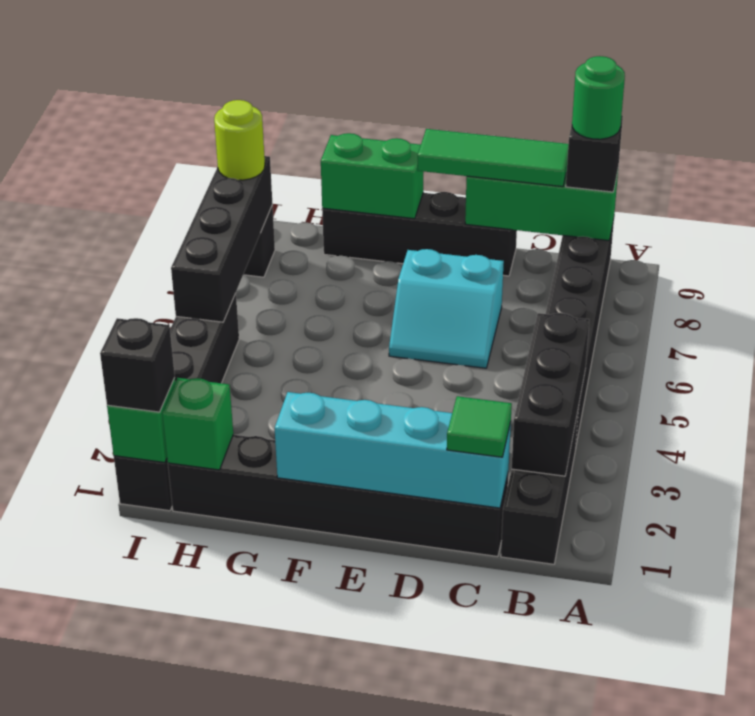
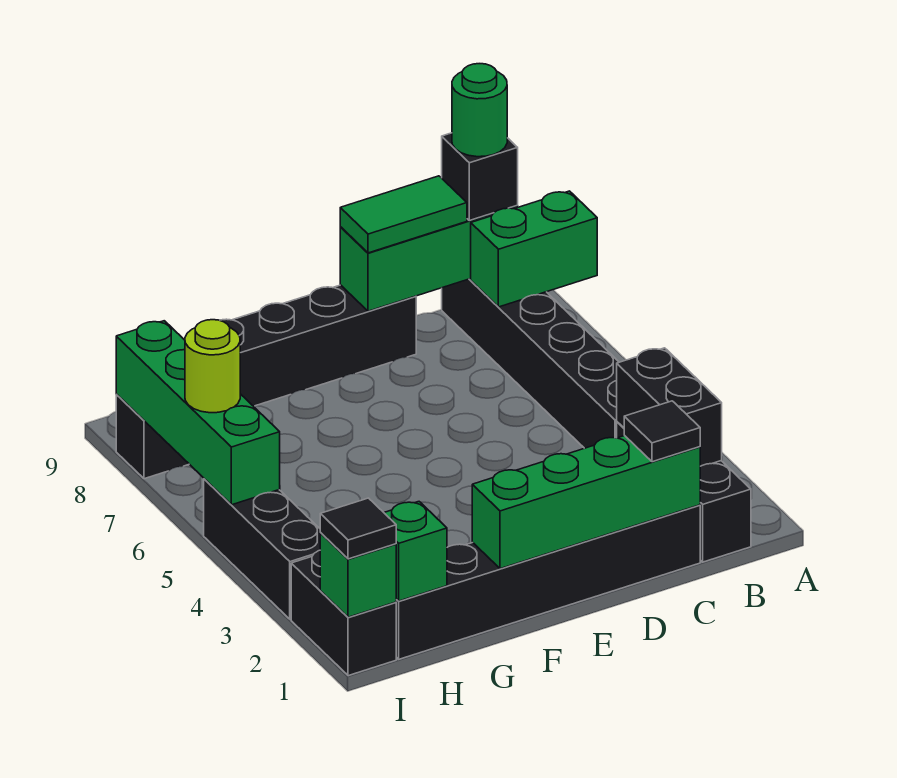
black 1x3 brick [512,313,589,476] -> black 1x2 brick [617,348,722,466]
cyan 1x4 brick [275,392,511,508] -> green 1x4 brick [472,436,700,569]
green 1x1 tile [447,396,512,457] -> black 1x1 tile [624,401,700,462]
green 1x3 tile [418,129,569,187] -> green 1x2 tile [340,176,467,253]
cyan 2x2 slope [389,249,504,368] -> none
green 1x2 brick [321,133,424,219] -> green 1x2 brick moved to [471,191,597,307]
black 1x1 brick [100,318,175,412] -> black 1x1 tile [320,498,396,559]
black 1x4 brick [171,156,272,322] -> green 1x4 brick [116,321,280,505]
lime 1x1 round brick [214,100,265,180] -> lime 1x1 round brick moved to [185,320,240,413]

